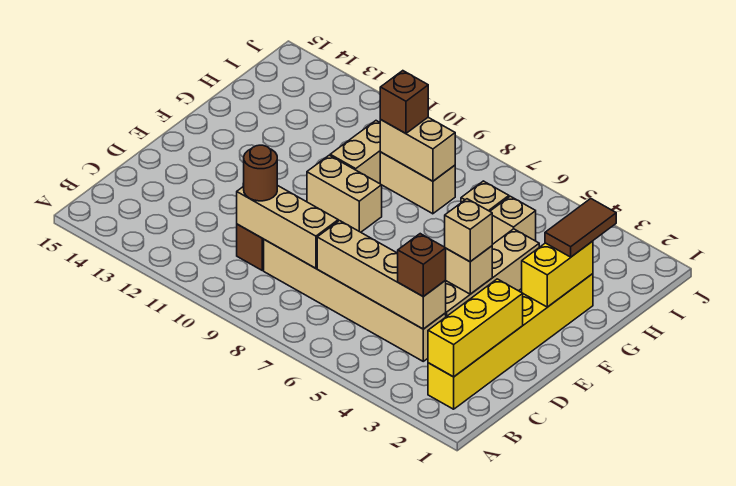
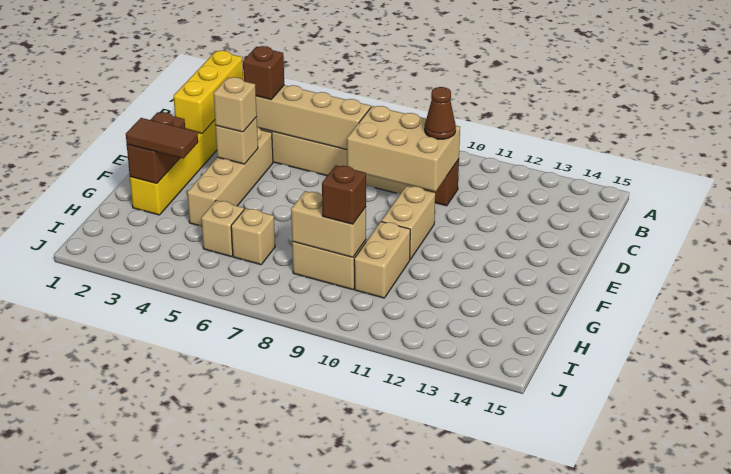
tan 1x3 brick [237,185,338,268] -> tan 2x3 brick [347,106,460,192]
brown 1x1 round brick [244,145,277,201] -> brown 1x1 cone [425,87,456,139]
yellow 1x2 brick [522,241,593,307] -> brown 1x2 brick [127,112,185,184]
tan 1x2 brick [307,155,382,232] -> tan 1x2 brick turned to [381,186,435,259]
brown 1x2 tile [545,199,616,257] -> brown 1x2 tile turned to [126,118,198,158]

